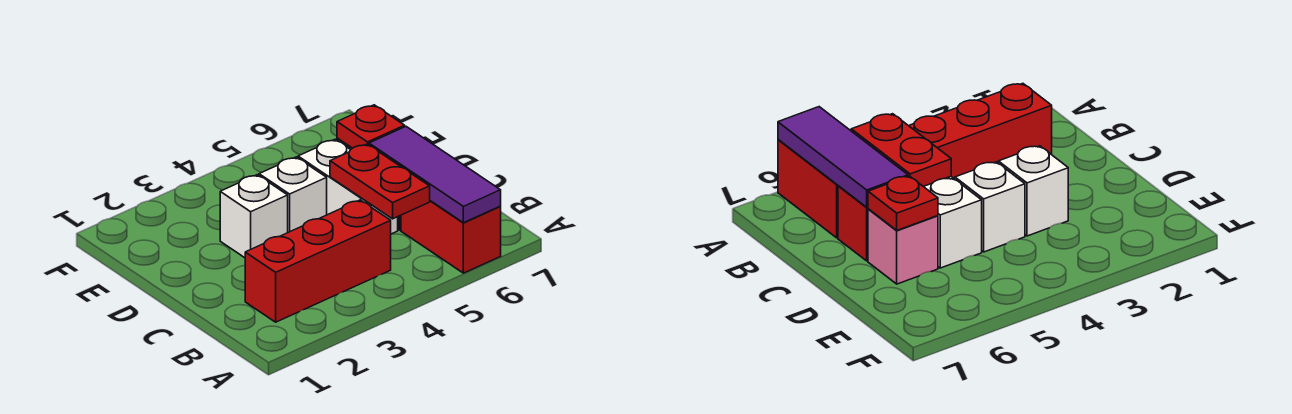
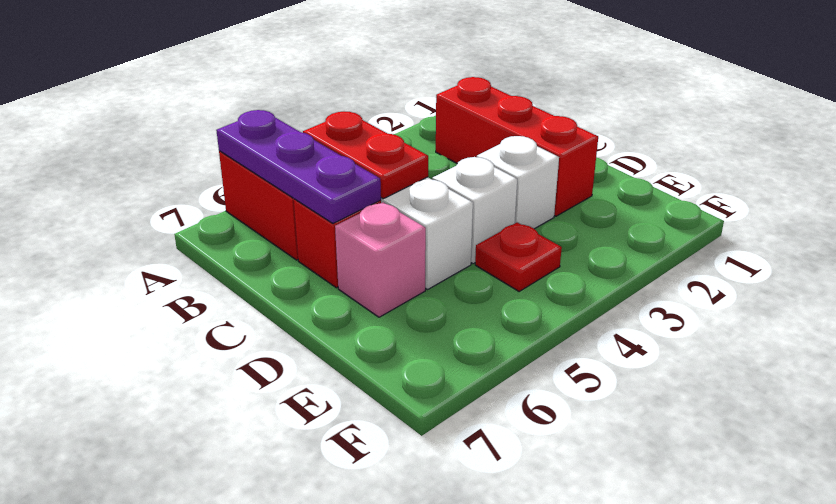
purple 1x3 tile [369,127,501,223] -> purple 1x3 plate [216,110,381,223]
red 1x3 brick [245,200,391,322] -> red 1x3 brick turned to [436,77,598,216]
red 1x1 plate [337,105,405,148] -> red 1x1 plate moved to [475,222,562,292]

